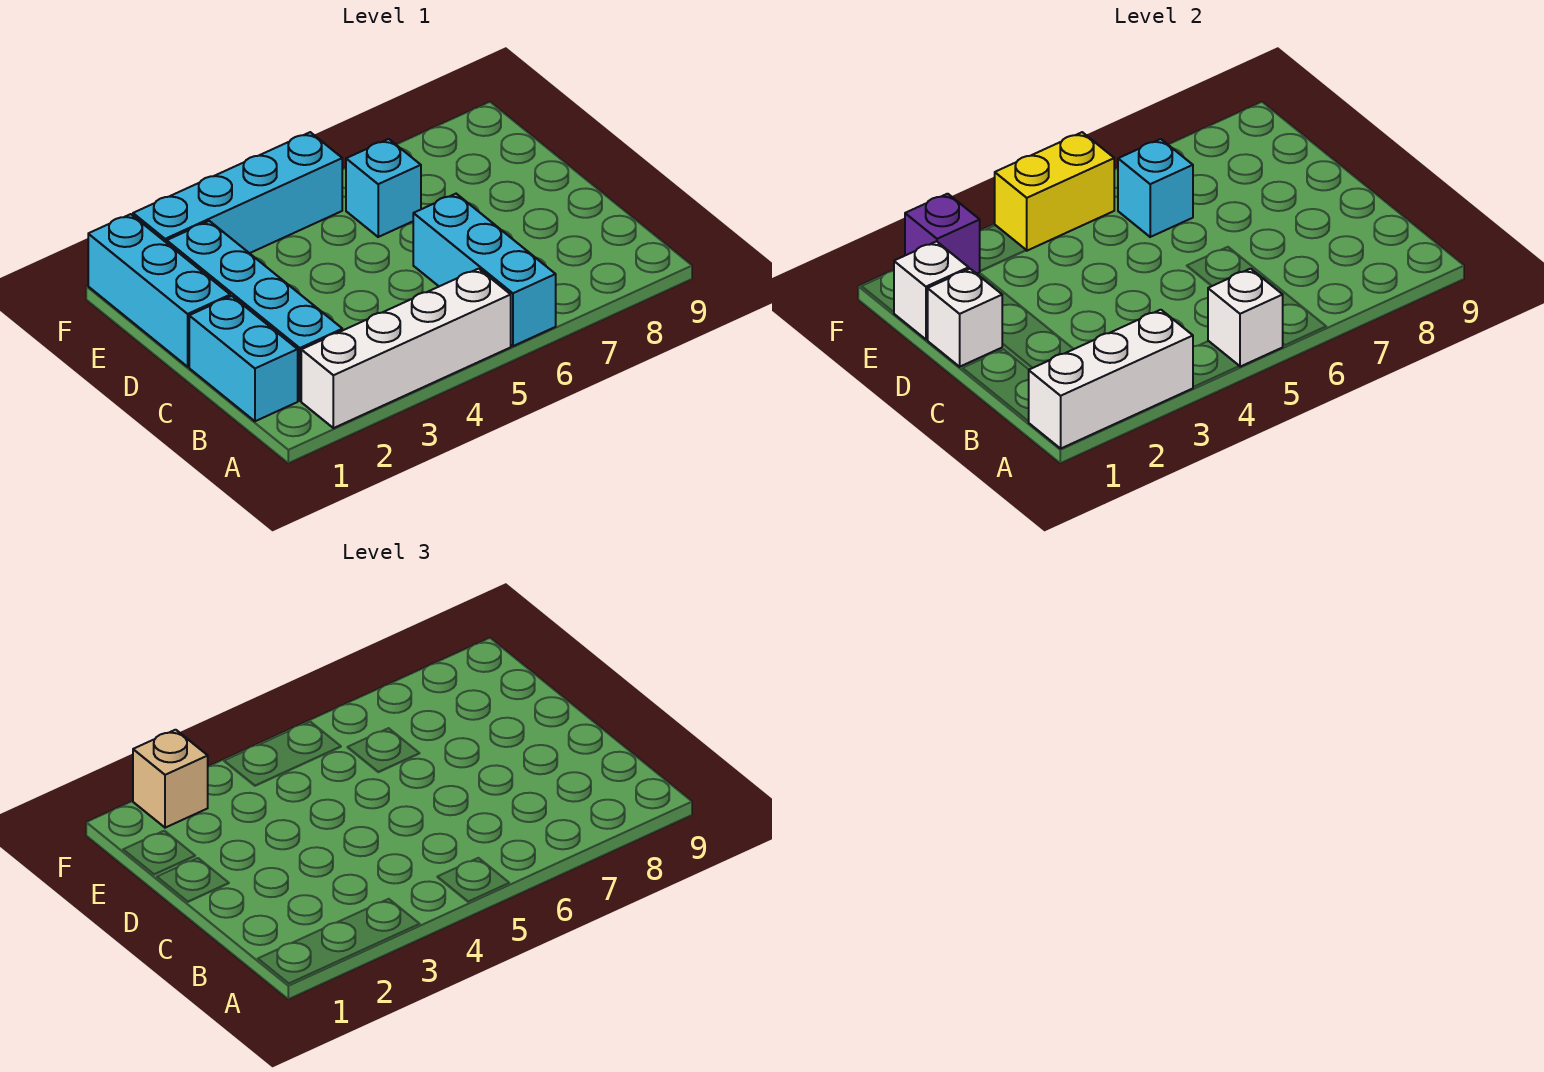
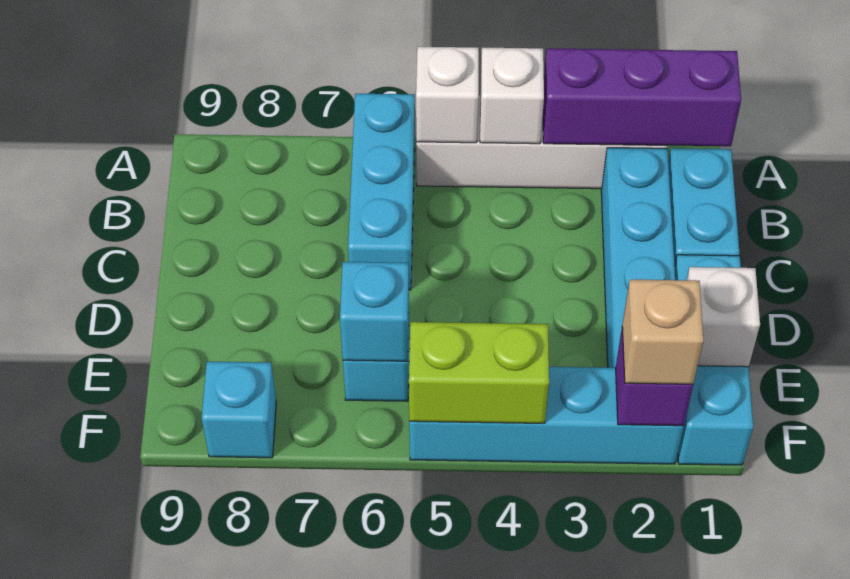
white 1x3 brick [1029,310,1193,448] -> purple 1x3 brick [543,48,741,146]
white 1x1 brick [928,269,1002,367] -> white 1x1 brick moved to [480,48,544,144]
yellow 1x2 brick [995,132,1114,251] -> lime 1x2 brick [409,322,549,423]
none -> cyan 1x1 brick [202,362,276,458]

